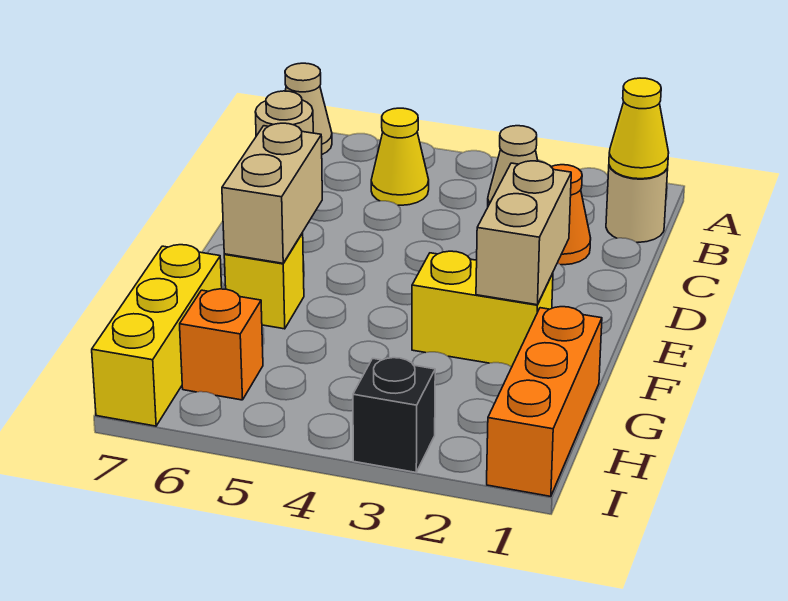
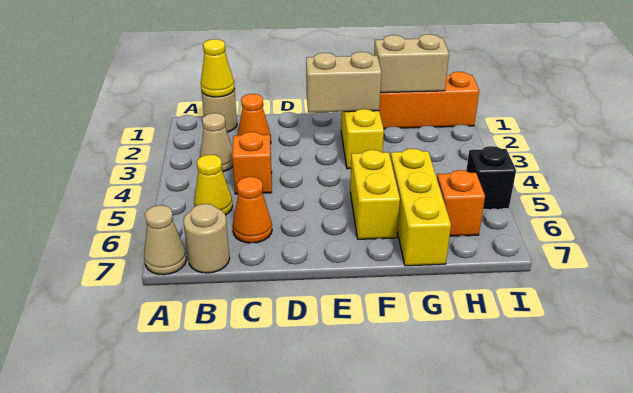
none -> orange 1x1 brick [232,132,272,194]
none -> orange 1x1 cone [233,177,272,243]
tan 1x2 brick [222,123,322,263] -> tan 1x2 brick moved to [374,34,449,93]
yellow 1x1 brick [224,232,304,329] -> yellow 1x2 brick [350,150,400,239]
yellow 1x3 brick [92,245,222,426] -> yellow 1x3 brick turned to [390,149,451,266]
black 1x1 brick [353,358,435,472] -> black 1x1 brick moved to [466,146,516,209]

